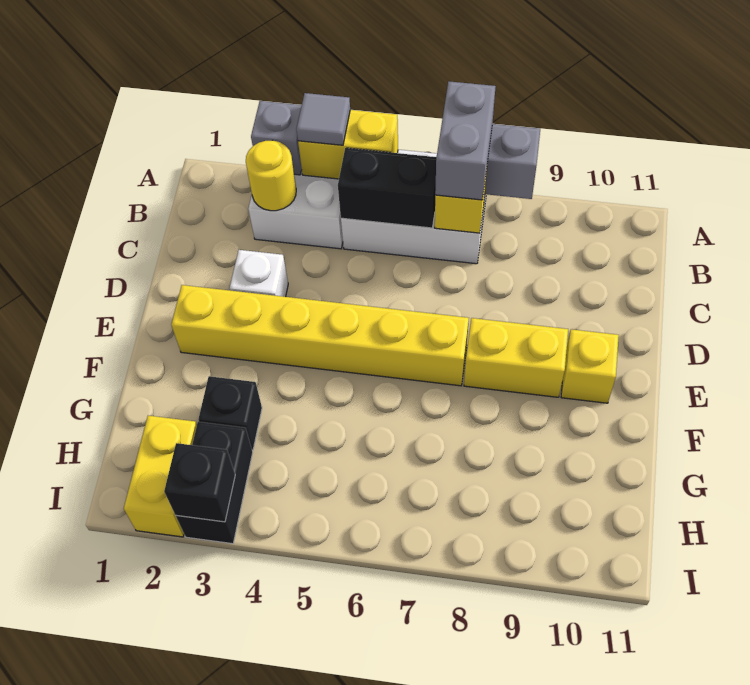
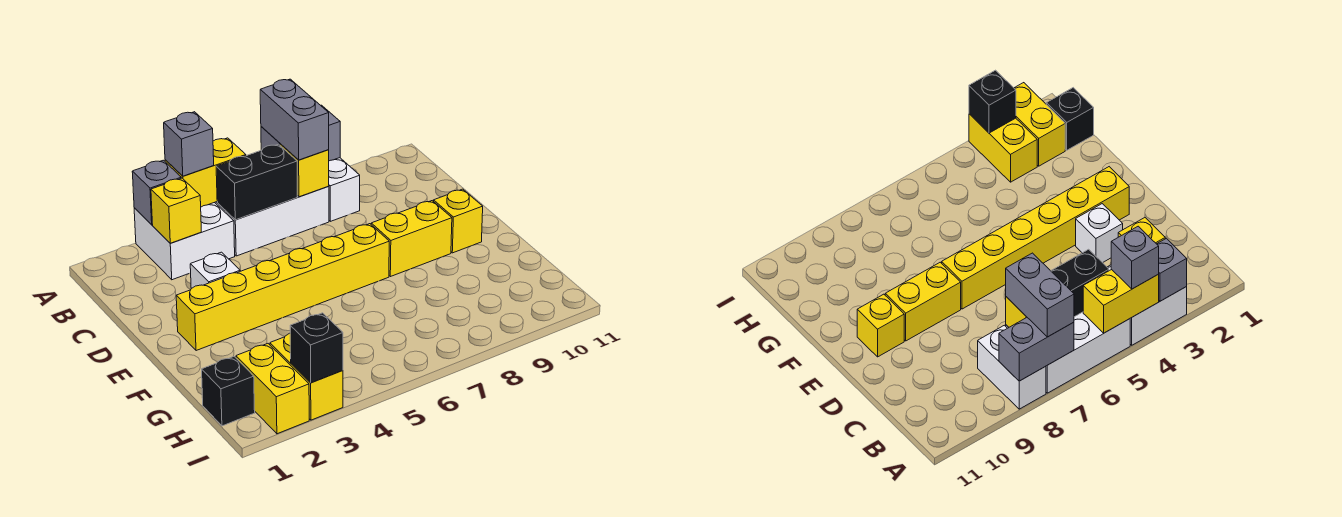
grey 1x1 tile [296,93,350,145] -> grey 1x1 brick [164,112,214,176]
none -> white 1x2 brick [329,158,360,221]
yellow 1x1 round brick [246,140,296,211] -> yellow 1x1 brick [151,178,201,243]
black 1x1 brick [198,376,262,450] -> black 1x1 brick moved to [202,356,255,426]
black 1x2 brick [176,422,253,544] -> yellow 1x2 brick [270,333,343,420]

